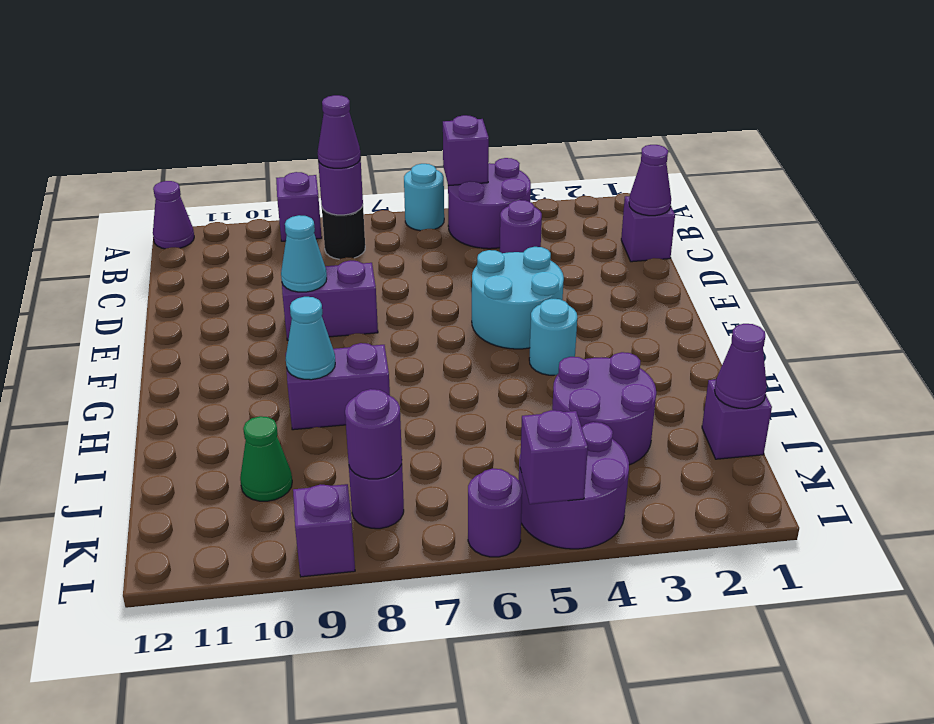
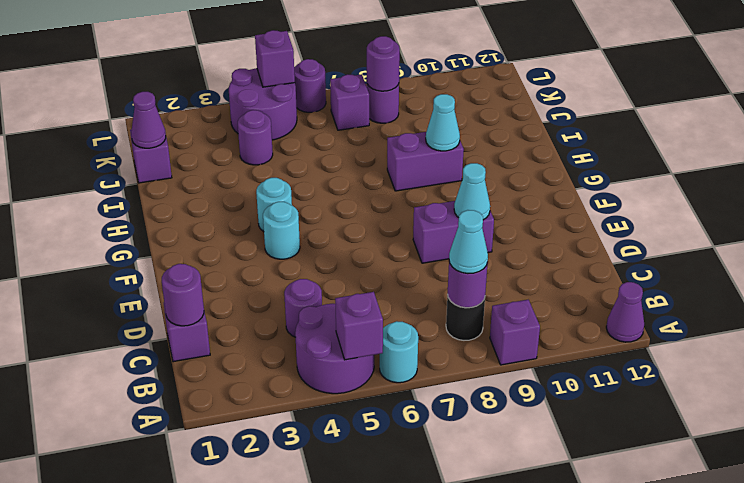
purple 1x1 cone [318,95,361,168] -> cyan 1x1 cone [449,210,488,274]
purple 1x1 cone [629,145,671,216] -> purple 1x1 round brick [162,264,204,326]
cyan 2x2 round brick [472,247,564,349] -> cyan 1x1 round brick [263,202,300,259]
purple 2x2 round brick [552,352,656,465] -> purple 1x1 round brick [238,110,273,165]
green 1x1 cone [240,416,292,501] -> none
purple 1x1 brick [293,484,355,577] -> purple 1x1 brick moved to [330,74,369,130]

